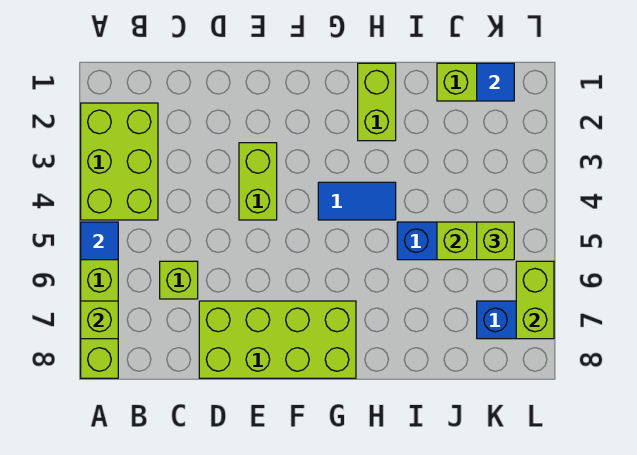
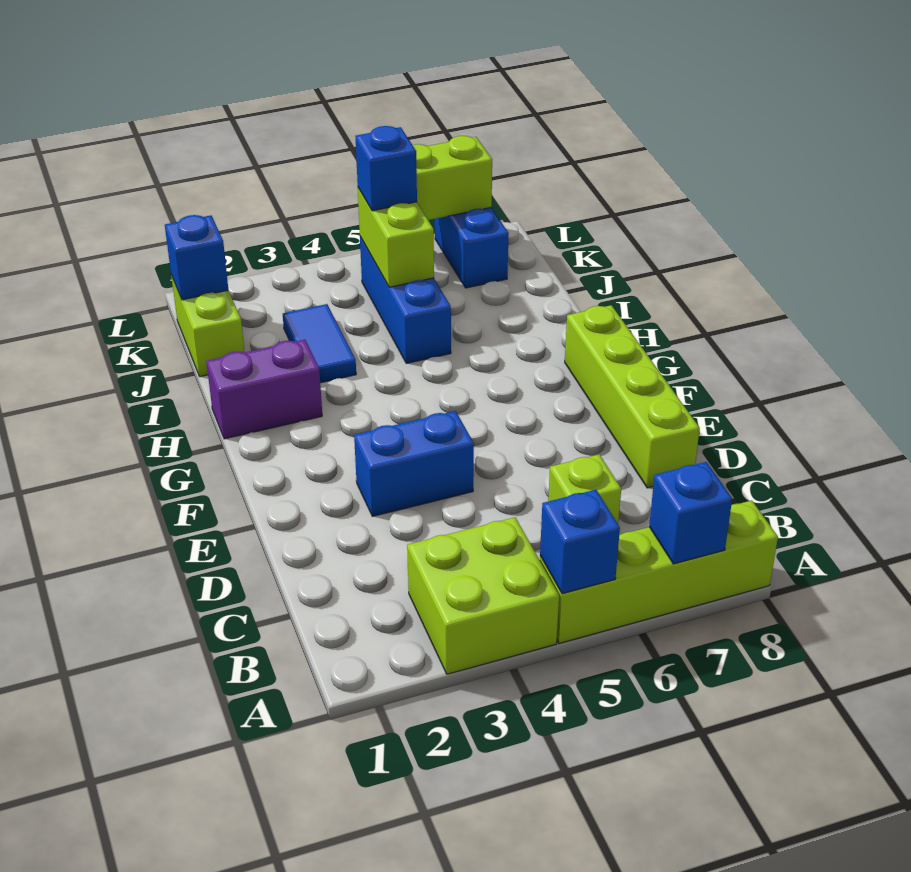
lime 2x3 brick [81,103,158,220] -> lime 2x2 brick [407,517,559,674]
blue 1x1 tile [81,222,118,260] -> blue 1x1 brick [540,490,620,594]
lime 1x1 brick [81,301,118,339] -> blue 1x1 brick [649,462,732,564]
lime 2x4 brick [199,301,356,378] -> lime 1x4 brick [565,305,700,488]
lime 1x2 brick [239,143,277,220] -> blue 1x2 brick [354,411,474,516]
blue 1x2 tile [318,182,396,220] -> blue 1x2 tile moved to [283,304,356,383]
lime 1x2 brick [358,63,396,141] -> purple 1x2 brick [206,340,322,439]
blue 1x1 tile [477,63,514,101] -> blue 1x1 brick [165,215,228,300]
lime 1x1 brick [477,222,514,260] -> blue 1x1 brick [355,126,417,211]

